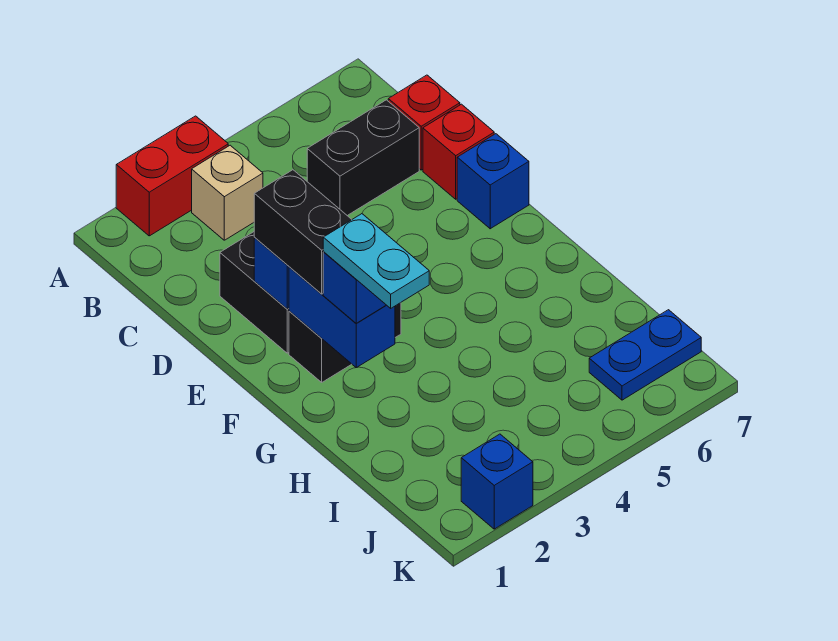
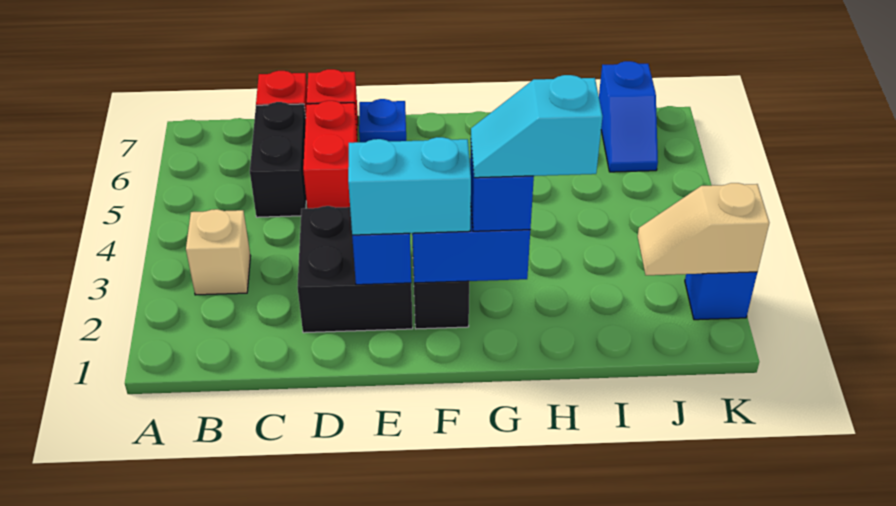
red 1x2 brick [116,116,228,236] -> red 1x2 brick moved to [303,101,357,208]
black 1x2 brick [254,170,352,294] -> cyan 1x2 brick [348,137,471,235]
blue 1x1 brick [457,134,529,229] -> blue 1x1 plate [359,99,406,142]
cyan 1x2 plate [323,214,429,308] -> cyan 1x2 slope [471,75,603,178]
none -> tan 1x2 slope [638,183,769,275]
blue 1x2 plate [589,310,701,400] -> blue 1x2 slope [599,61,658,172]

